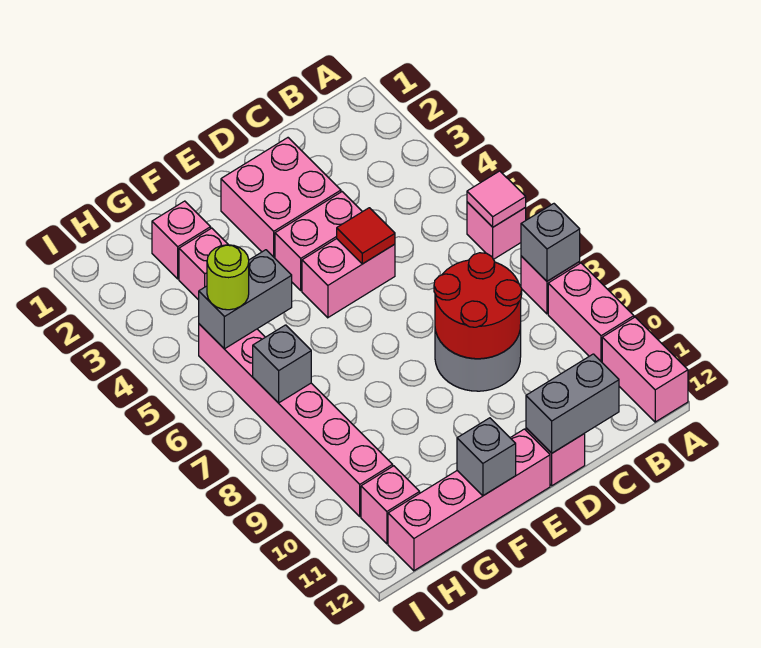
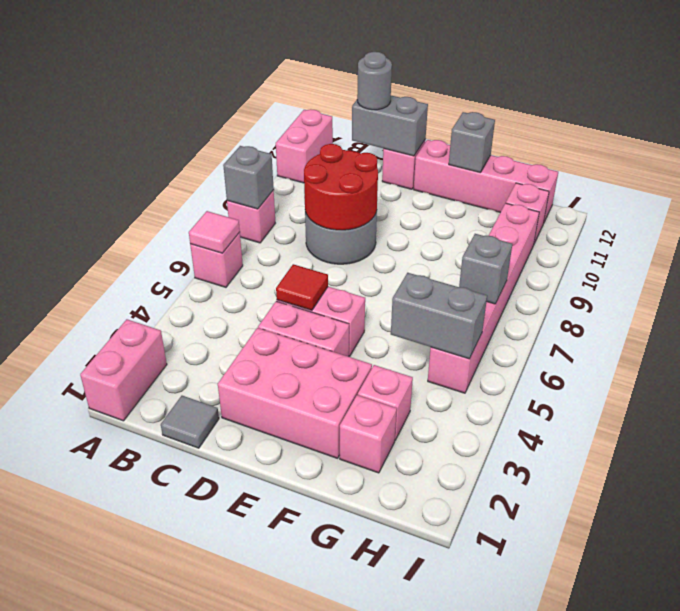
pink 1x2 brick [548,263,634,362] -> pink 1x2 brick moved to [80,319,167,421]
none -> grey 1x1 tile [161,396,219,448]
none -> grey 1x1 round brick [357,52,392,110]
pink 2x2 brick [221,138,341,258] -> pink 2x3 brick [218,328,372,458]
lime 1x1 round brick [207,245,249,310] -> none

